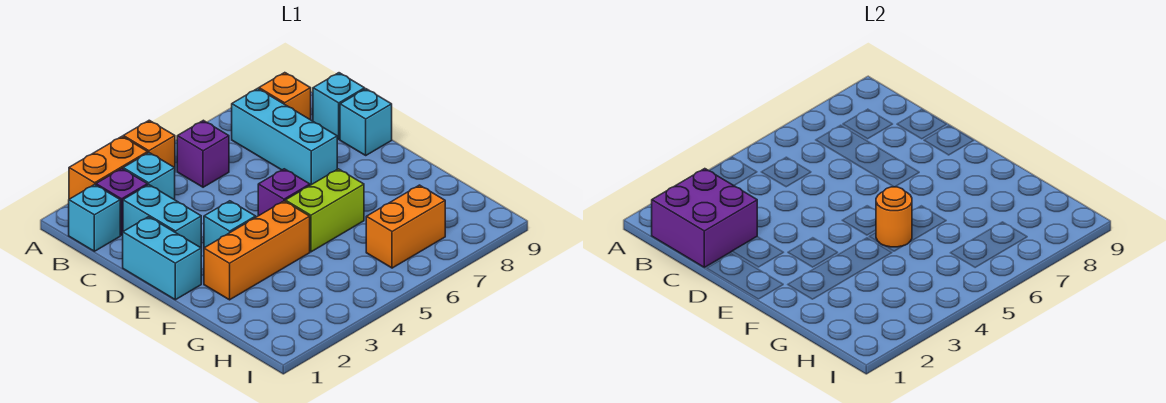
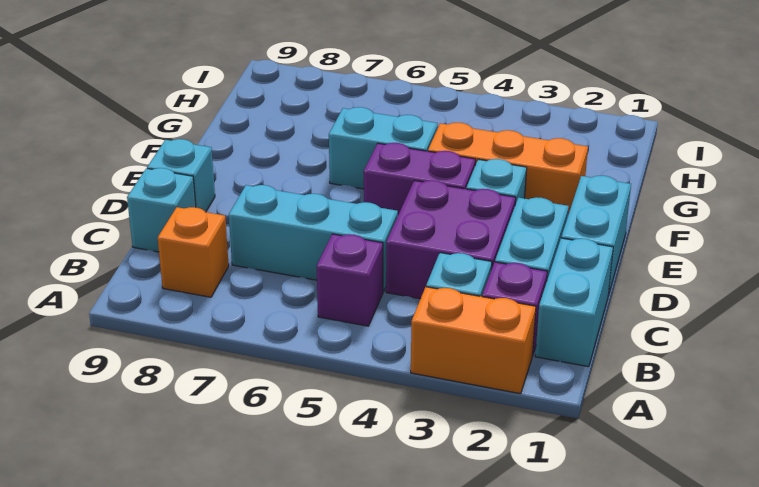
orange 1x1 brick [123,120,175,168] -> none
cyan 1x1 brick [69,184,120,251] -> cyan 1x2 brick [535,238,613,367]
purple 2x2 brick [652,169,757,267] -> purple 2x2 brick moved to [386,180,516,299]
cyan 1x3 brick [232,88,337,185] -> cyan 1x3 brick turned to [229,185,398,292]
purple 1x1 brick [258,169,310,216] -> purple 1x2 brick [364,143,475,215]
lime 1x2 brick [285,169,364,252] -> cyan 1x2 brick [329,107,438,189]
orange 1x1 round brick [876,187,912,247] -> none
orange 1x2 brick [366,185,445,268] -> none

